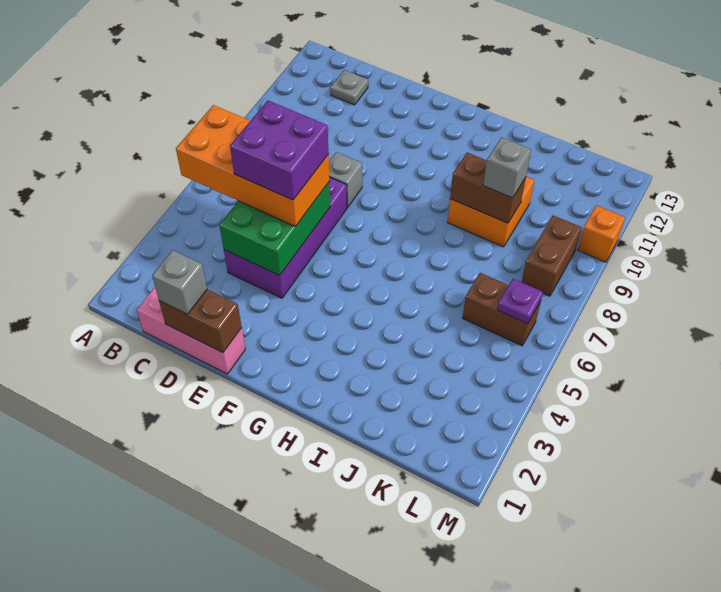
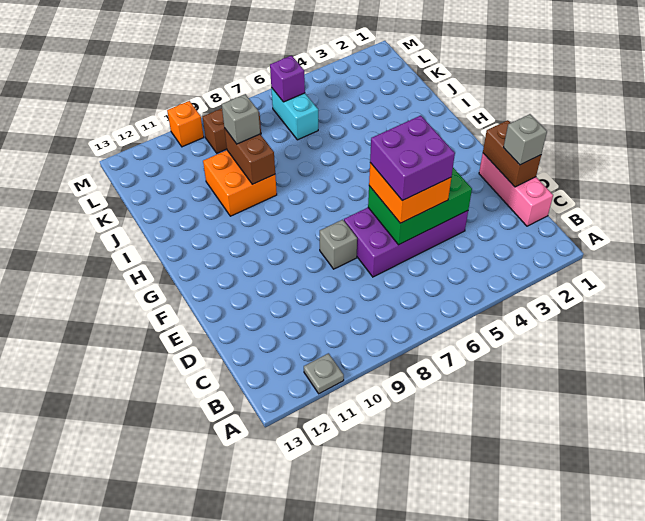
orange 2x4 brick [176,105,330,226] -> orange 2x2 brick [369,163,451,223]
grey 1x1 plate [330,70,368,105] -> grey 1x1 plate moved to [304,353,344,394]
brown 1x2 brick [463,273,541,346] -> cyan 1x2 brick [271,88,318,140]
purple 1x1 plate [497,279,543,324] -> purple 1x1 brick [270,56,305,102]

